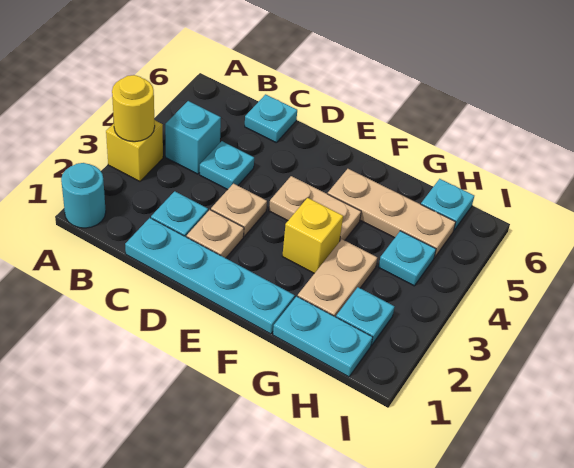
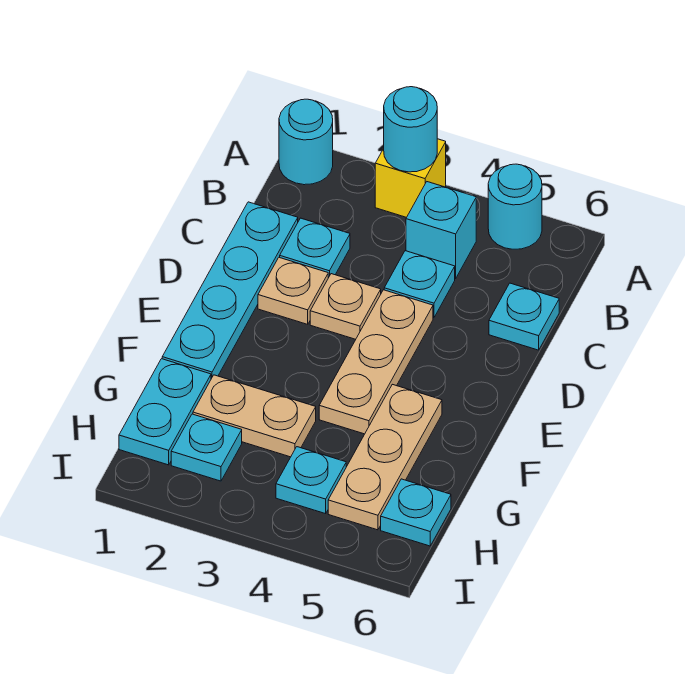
yellow 1x1 round brick [112,75,155,142] -> cyan 1x1 round brick [384,87,437,172]
none -> cyan 1x1 round brick [488,164,542,249]
tan 1x2 plate [269,176,361,241] -> tan 1x3 plate [319,290,433,434]
yellow 1x1 brick [282,198,343,273] -> none

